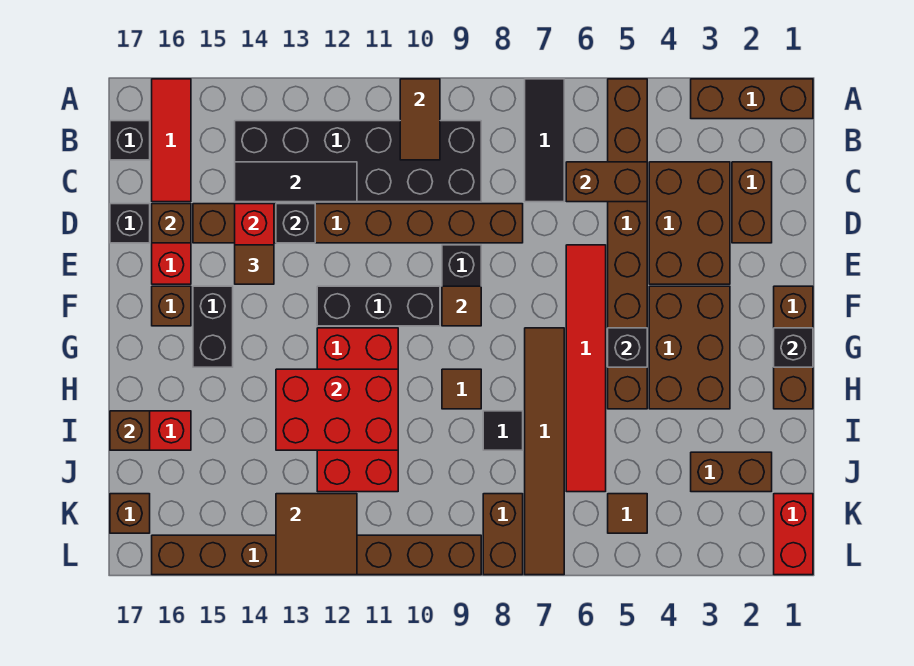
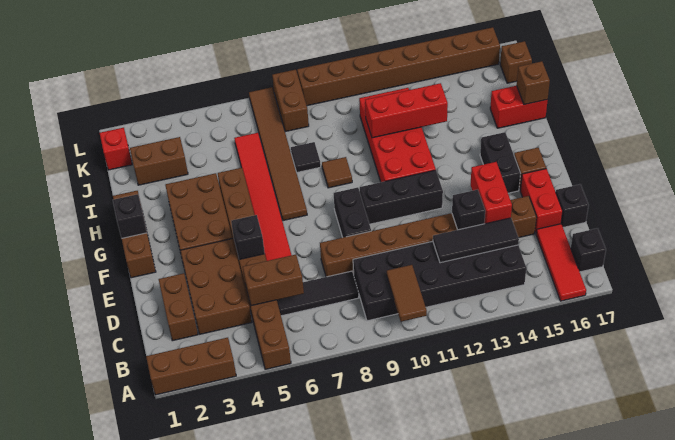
black 1x3 tile [525,79,564,202] -> black 1x3 tile turned to [277,271,359,316]
brown 1x1 brick [152,204,191,243] -> none
brown 1x1 tile [235,245,274,284] -> none
brown 1x1 tile [442,286,481,326] -> none
black 1x1 brick [608,328,647,367] -> black 1x1 brick moved to [231,215,265,259]
red 2x3 brick [276,369,398,450] -> red 1x3 brick [365,83,448,138]
red 1x2 brick [774,494,813,575] -> red 1x1 brick [100,128,132,170]
brown 1x1 tile [608,494,647,533] -> none
brown 2x2 tile [276,494,357,575] -> none

